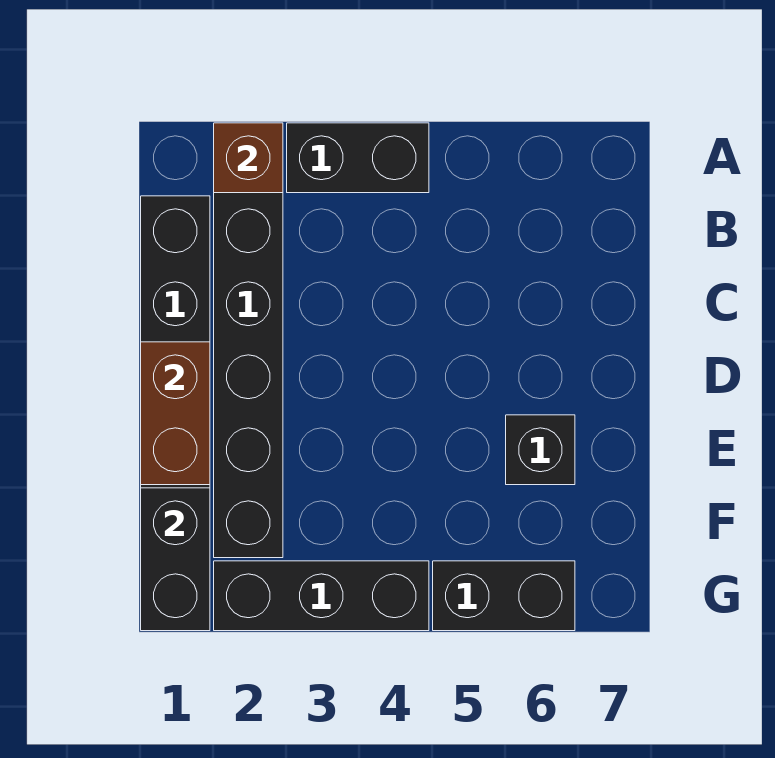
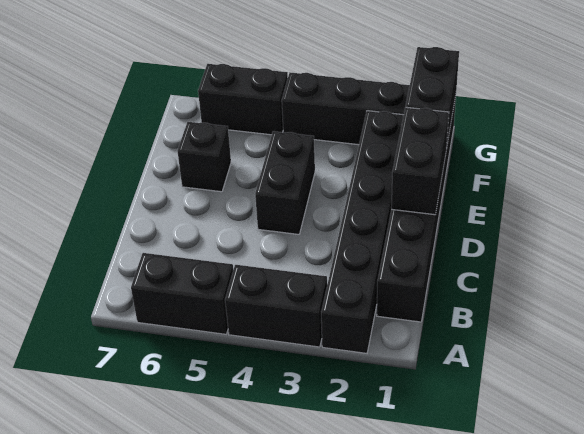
brown 1x1 brick [214,123,283,193] -> none
none -> black 1x2 brick [131,253,233,334]
brown 1x2 brick [141,342,210,485] -> black 1x2 brick [391,107,449,215]
none -> black 1x2 brick [255,131,315,234]

